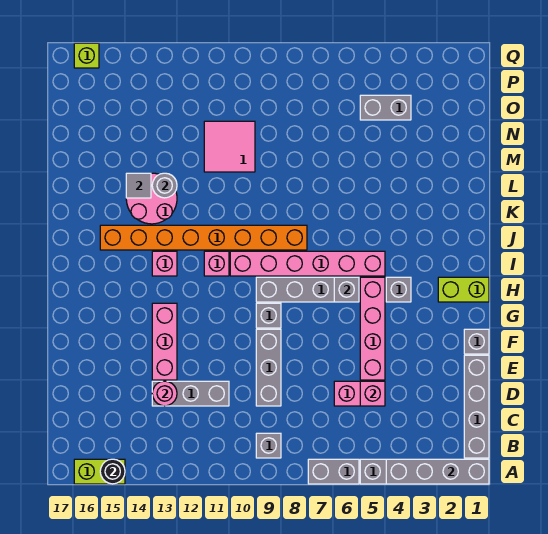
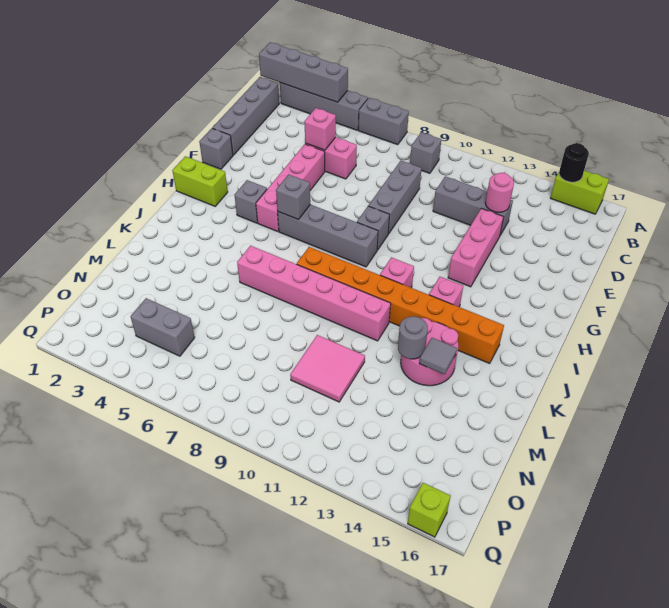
pink 1x6 brick [230,251,385,276] -> pink 1x6 brick moved to [237,246,391,341]

